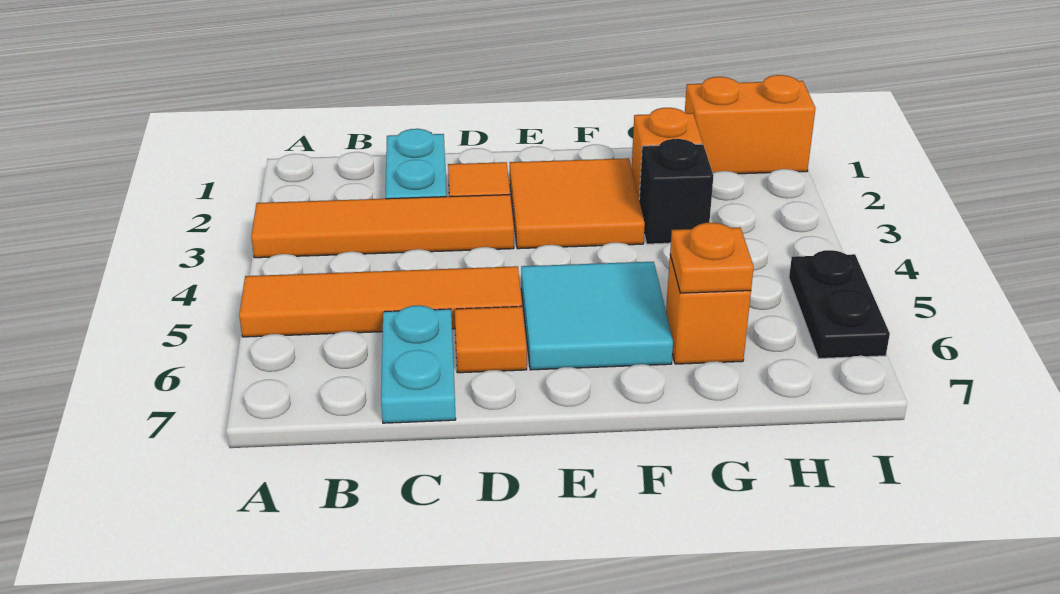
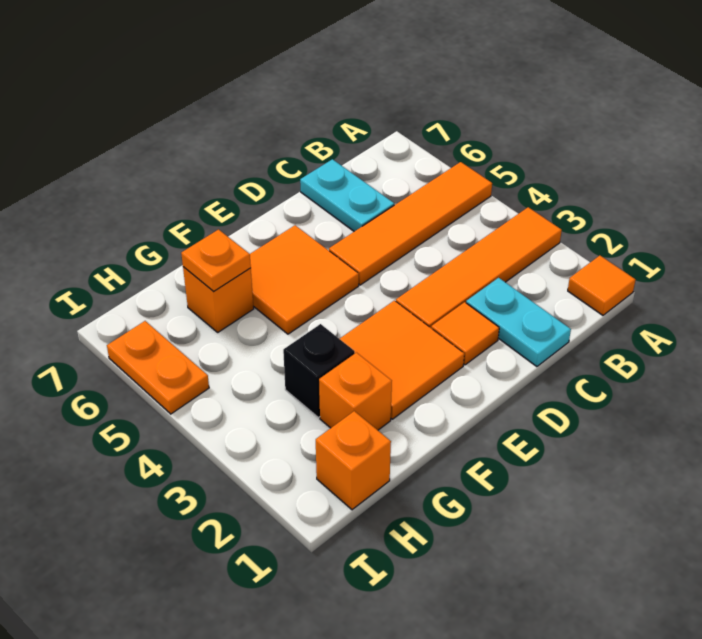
orange 1x1 tile [455,306,527,373] -> orange 1x1 tile moved to [568,256,635,315]
cyan 2x2 tile [521,262,673,370] -> orange 2x2 tile [250,225,359,334]
orange 1x2 brick [685,75,816,174] -> orange 1x1 brick [316,411,391,510]
black 1x2 plate [789,250,890,358] -> orange 1x2 plate [107,321,209,414]

